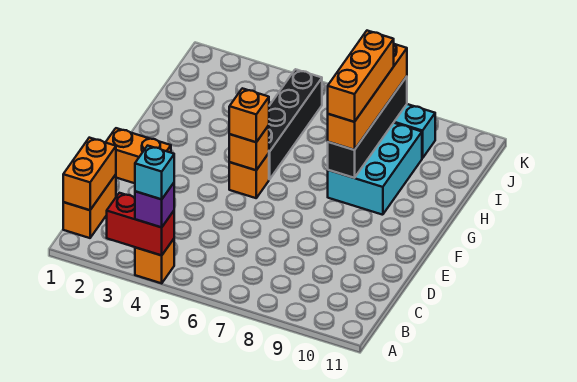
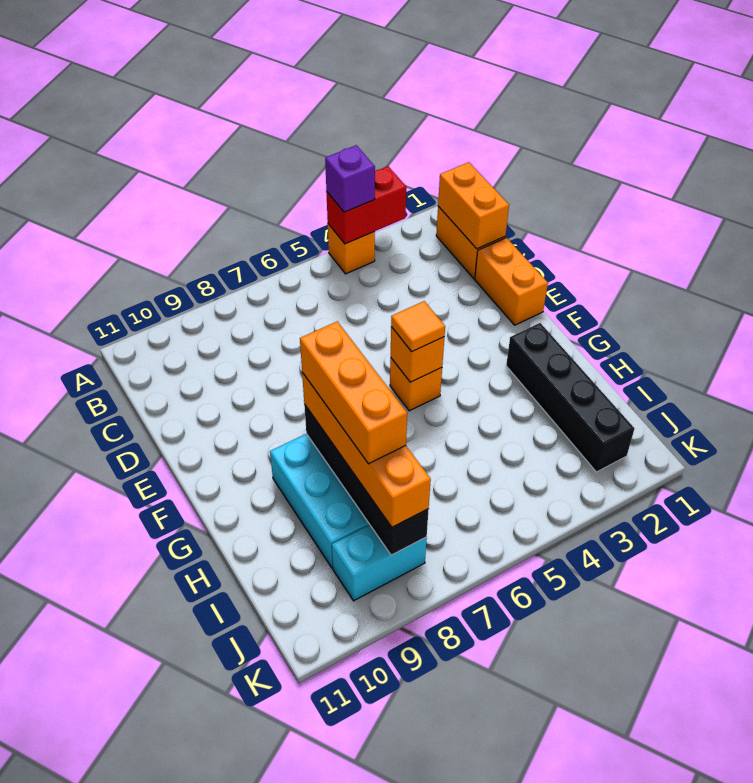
cyan 1x1 brick [135,146,174,199] -> none
orange 1x2 brick [106,128,171,183] -> orange 1x2 brick turned to [475,238,548,325]
orange 1x1 brick [229,88,269,142] -> orange 1x1 tile [391,301,445,352]
black 1x4 brick [269,69,322,179] -> black 1x4 brick moved to [506,323,635,472]

